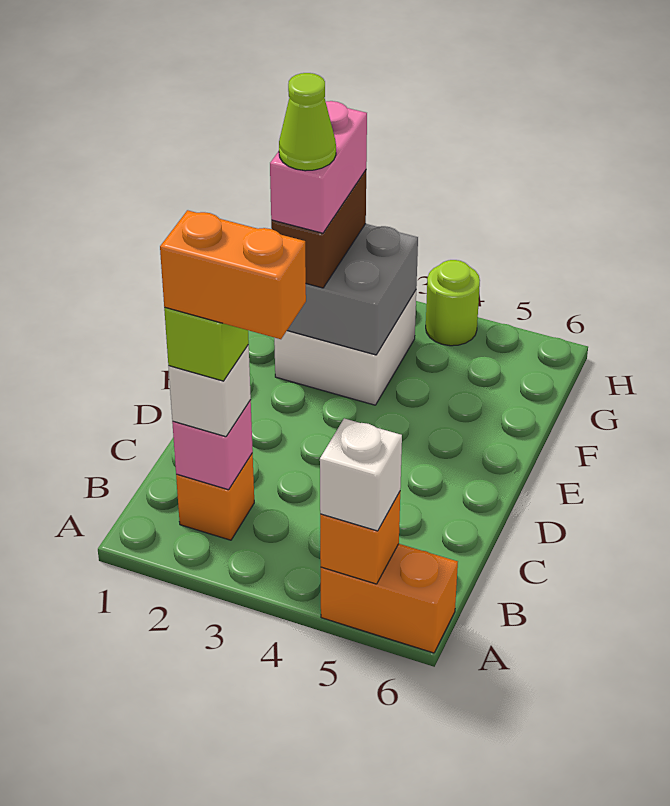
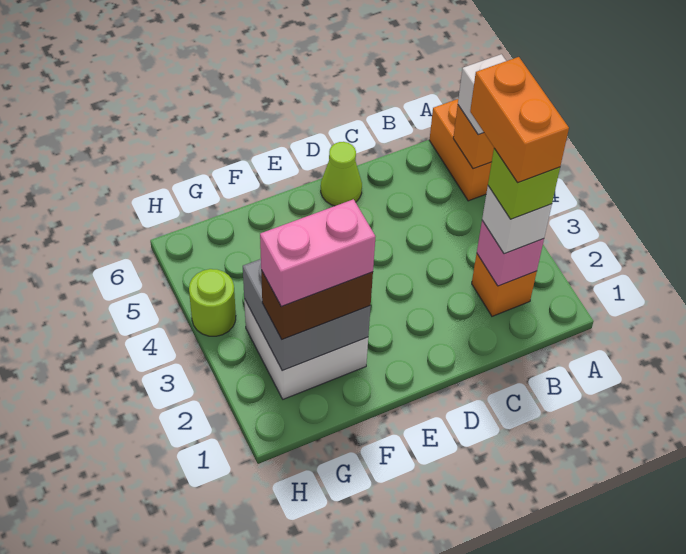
lime 1x1 cone [279,73,336,171] -> lime 1x1 cone moved to [321,142,362,206]

